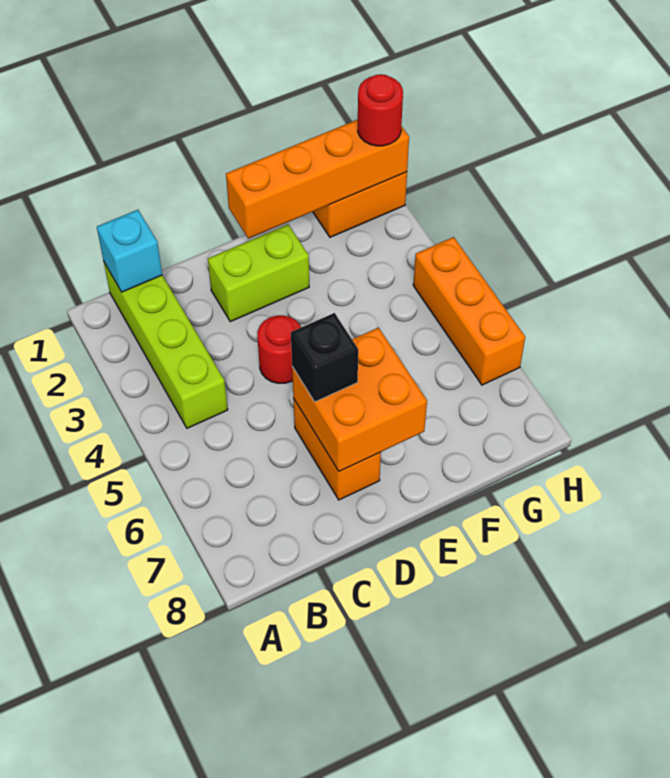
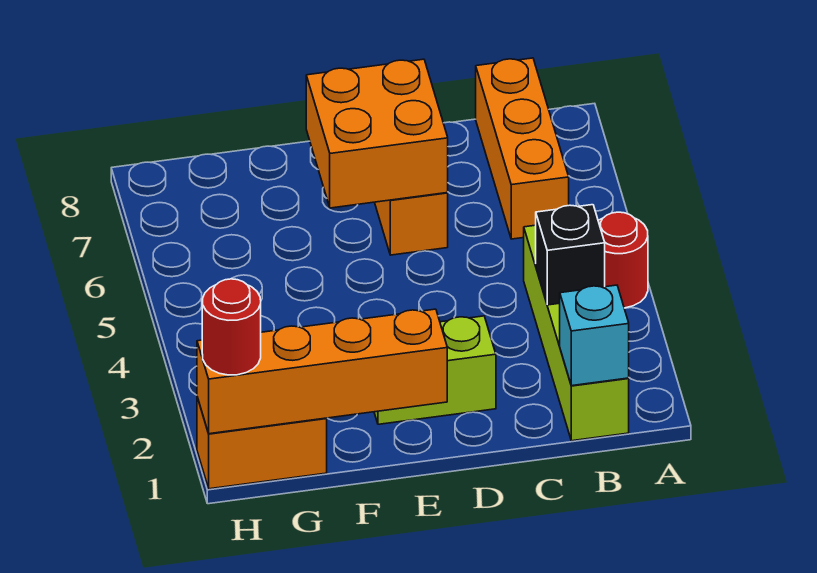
red 1x1 round brick [257,315,301,384] -> red 1x1 round brick moved to [598,212,648,308]
black 1x1 brick [291,313,358,402] -> black 1x1 brick moved to [536,205,605,305]
orange 1x3 brick [413,237,525,385] -> orange 1x3 brick moved to [476,58,569,239]

